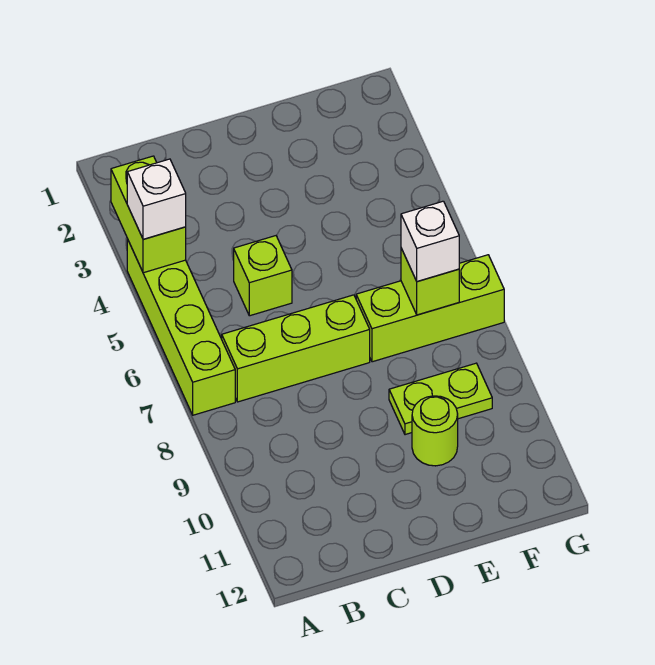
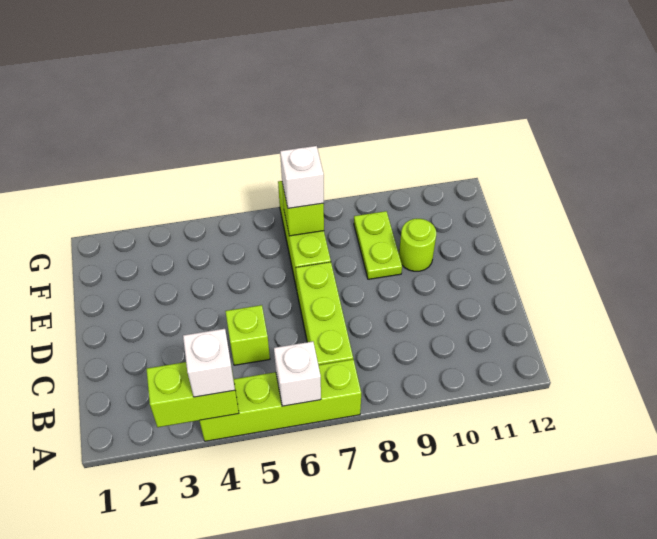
none -> white 1x1 brick [274,341,321,406]

